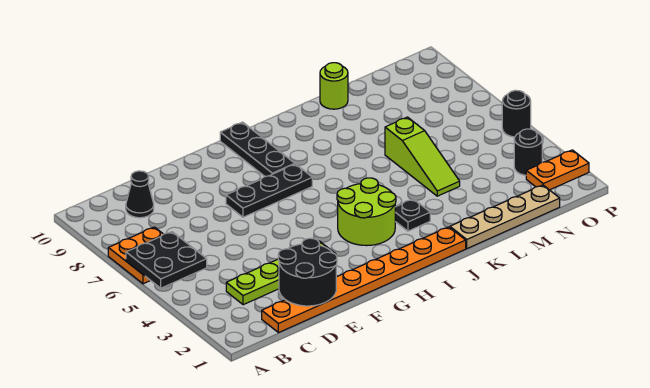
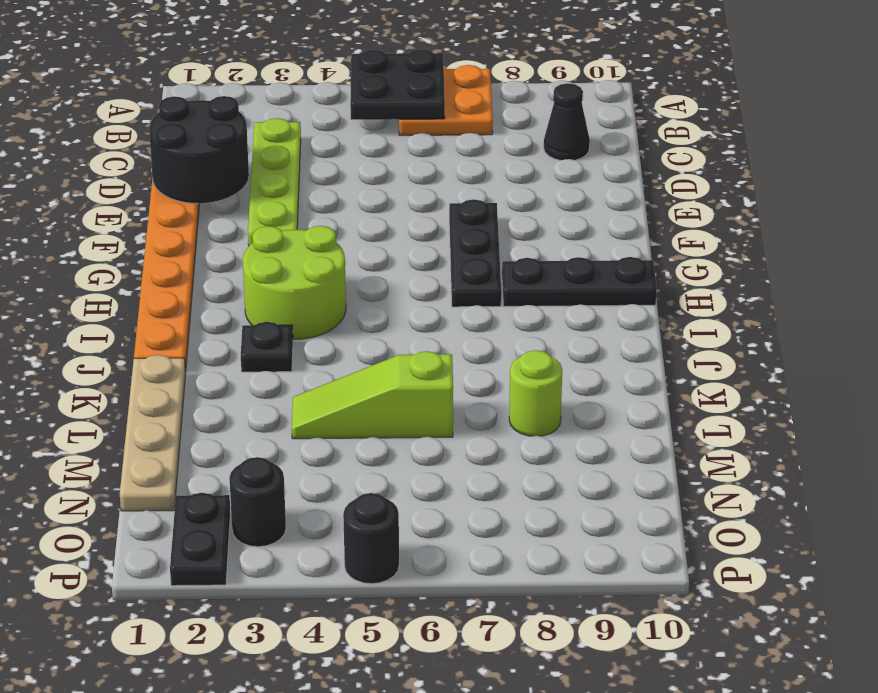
lime 1x1 round brick [320,63,348,109] -> lime 1x1 round brick moved to [509,350,562,436]
orange 1x2 plate [526,150,589,190] -> black 1x2 plate [170,493,230,586]

